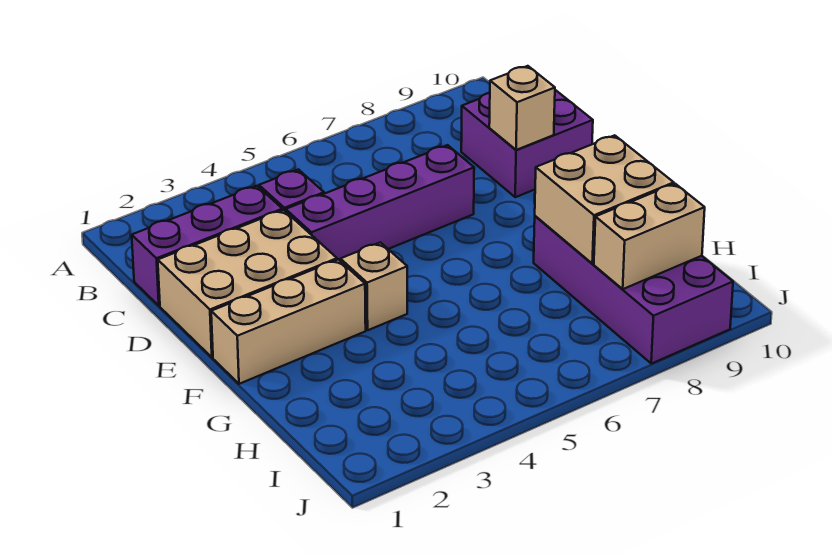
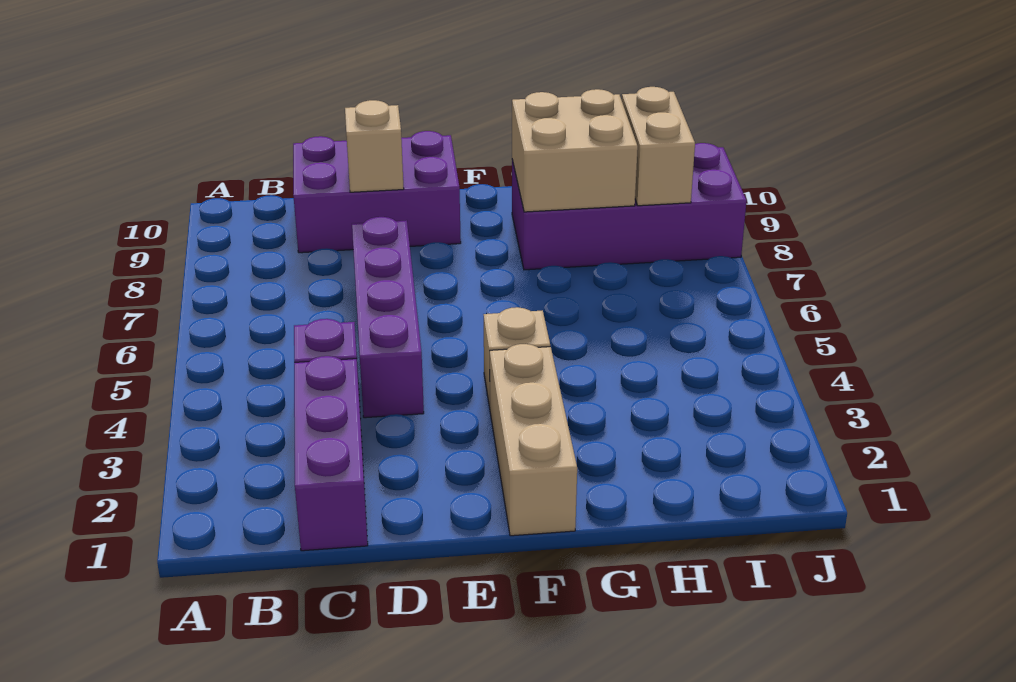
purple 2x2 brick [461,90,593,197] -> purple 2x3 brick [293,131,461,253]
tan 2x3 brick [158,210,337,357] -> none

